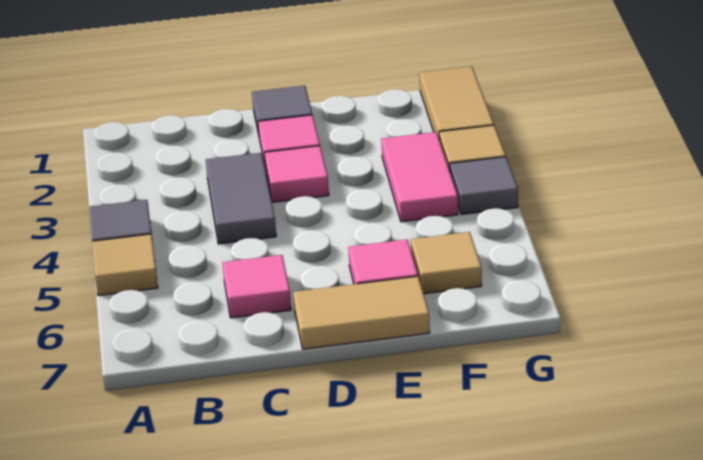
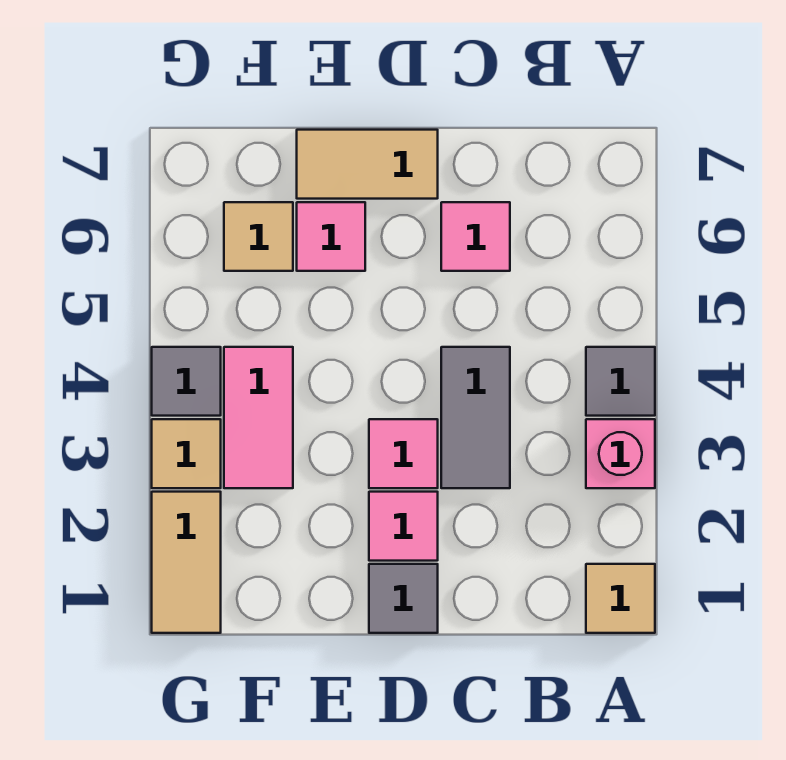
none -> pink 1x1 brick [586,419,655,488]
tan 1x1 tile [92,234,158,296] -> tan 1x1 tile moved to [586,564,655,633]

